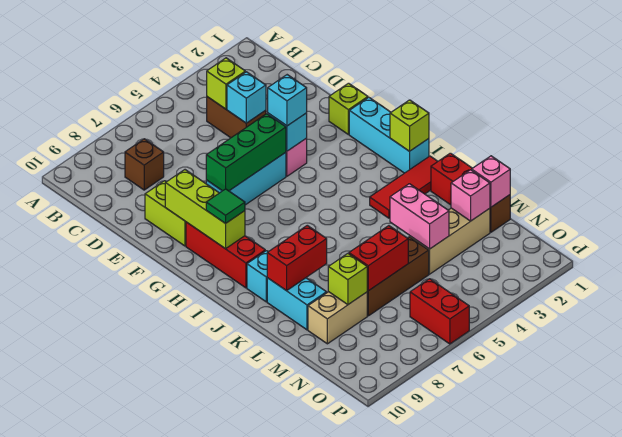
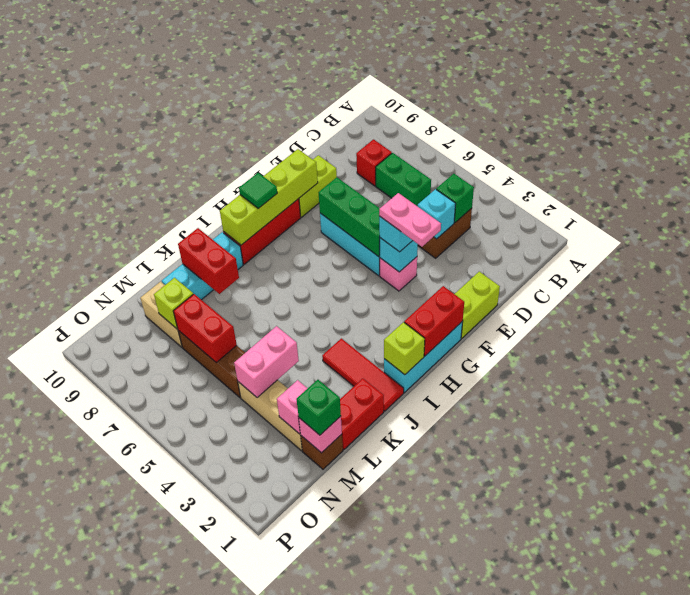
lime 1x1 brick [207,58,245,109] -> green 1x1 brick [436,174,474,223]
none -> green 1x2 brick [376,153,431,206]
brown 1x1 brick [125,139,164,190] -> red 1x1 brick [356,139,392,186]
lime 1x1 brick [329,83,368,134] -> lime 1x2 brick [455,272,500,339]
none -> pink 1x2 plate [379,193,441,247]
lime 1x3 brick [165,170,245,249] -> lime 1x4 brick [220,149,318,245]
none -> green 1x1 brick [297,380,341,435]
red 1x2 brick [410,279,469,344] -> red 1x2 brick moved to [404,286,464,356]

